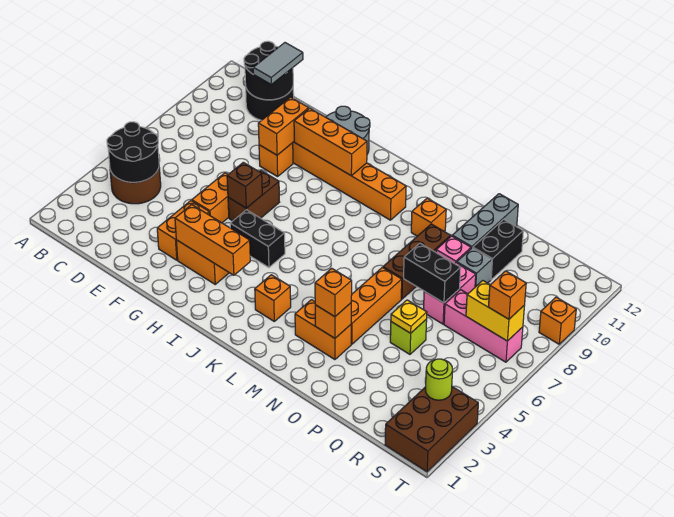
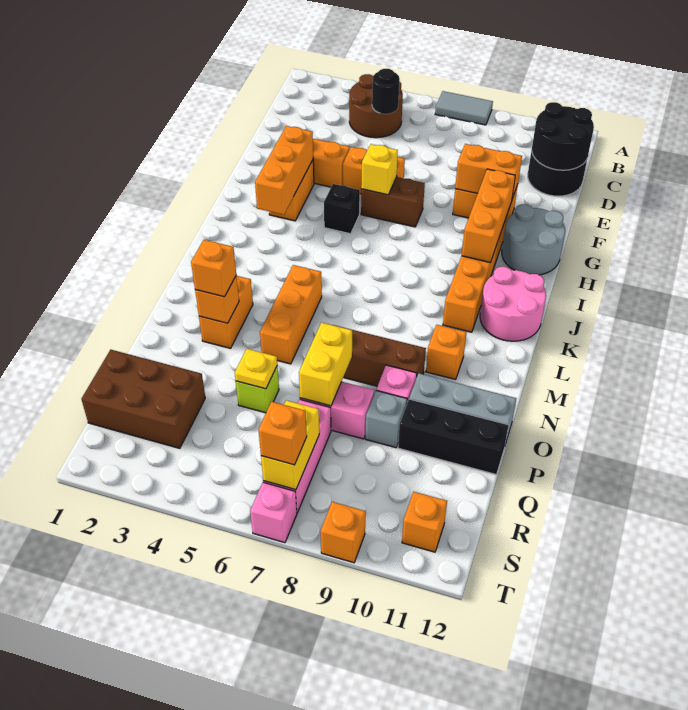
black 2x2 round brick [107,122,159,182] -> black 1x1 round brick [372,69,400,114]
grey 1x2 tile [253,43,303,84] -> grey 1x2 tile moved to [435,91,493,125]
brown 1x1 brick [227,162,262,208] -> yellow 1x1 brick [361,144,398,195]
black 1x2 brick [230,210,285,267] -> black 1x1 brick [324,184,360,234]
none -> pink 2x2 round brick [480,267,546,341]
orange 1x1 brick [255,275,291,321] -> orange 1x1 brick moved to [402,492,447,552]
orange 1x3 brick [351,267,402,344] -> orange 1x3 brick turned to [260,265,322,364]
black 1x2 brick [404,243,461,303] -> yellow 1x2 brick [299,322,352,406]
black 1x2 brick [473,219,523,280] -> black 1x3 brick [398,399,509,474]
brown 2x3 brick [385,387,478,472] -> brown 2x3 brick moved to [81,350,205,448]
lime 1x1 round brick [425,359,453,400] -> none
none -> pink 1x1 brick [250,482,297,543]

